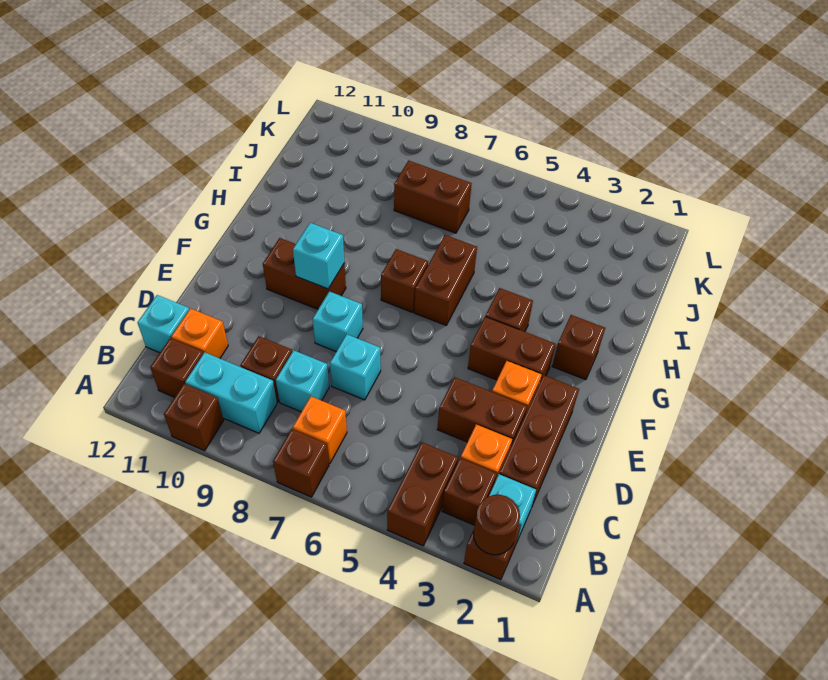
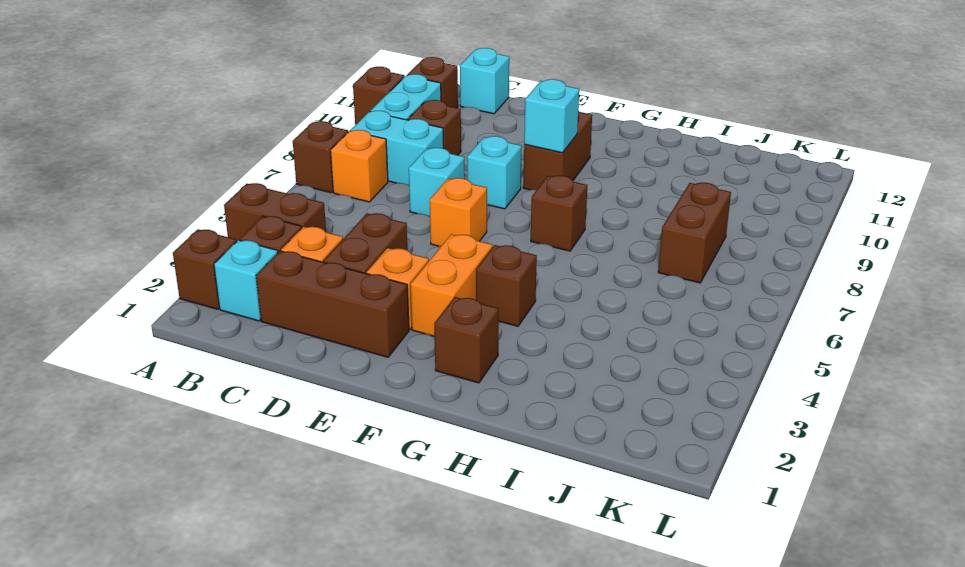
brown 1x1 round brick [473,495,520,555] -> none
cyan 1x1 brick [276,350,329,412] -> cyan 1x2 brick [351,111,444,185]
orange 1x1 brick [171,309,228,358] -> orange 1x1 brick moved to [430,178,487,246]
brown 1x2 brick [468,317,555,381] -> orange 1x2 brick [411,234,492,336]
brown 1x2 brick [414,235,477,325] -> none

